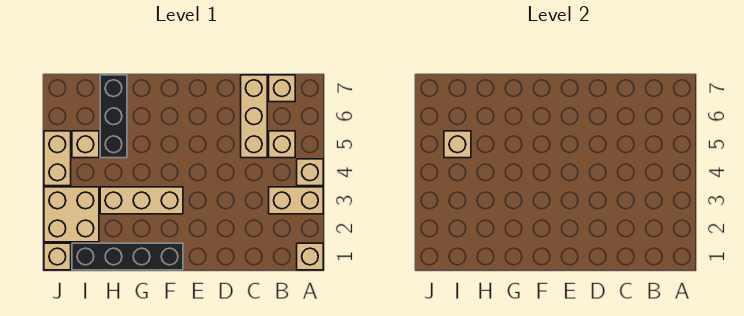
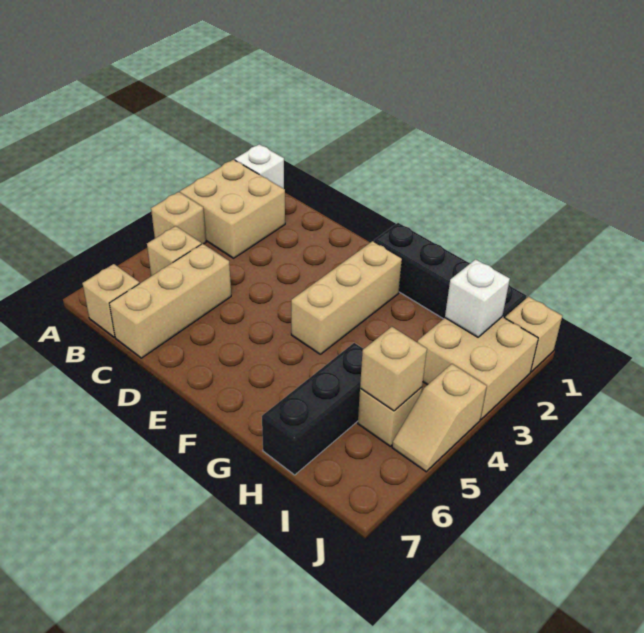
tan 1x1 brick [297,243,323,270] -> white 1x1 brick [235,144,284,189]
tan 1x2 brick [269,187,323,214] -> tan 2x2 brick [180,159,285,258]
tan 1x3 brick [100,187,183,214] -> tan 1x3 brick turned to [291,241,402,354]
none -> white 1x1 brick [445,259,510,337]
tan 1x2 brick [44,131,71,186] -> tan 1x2 slope [392,364,487,472]

